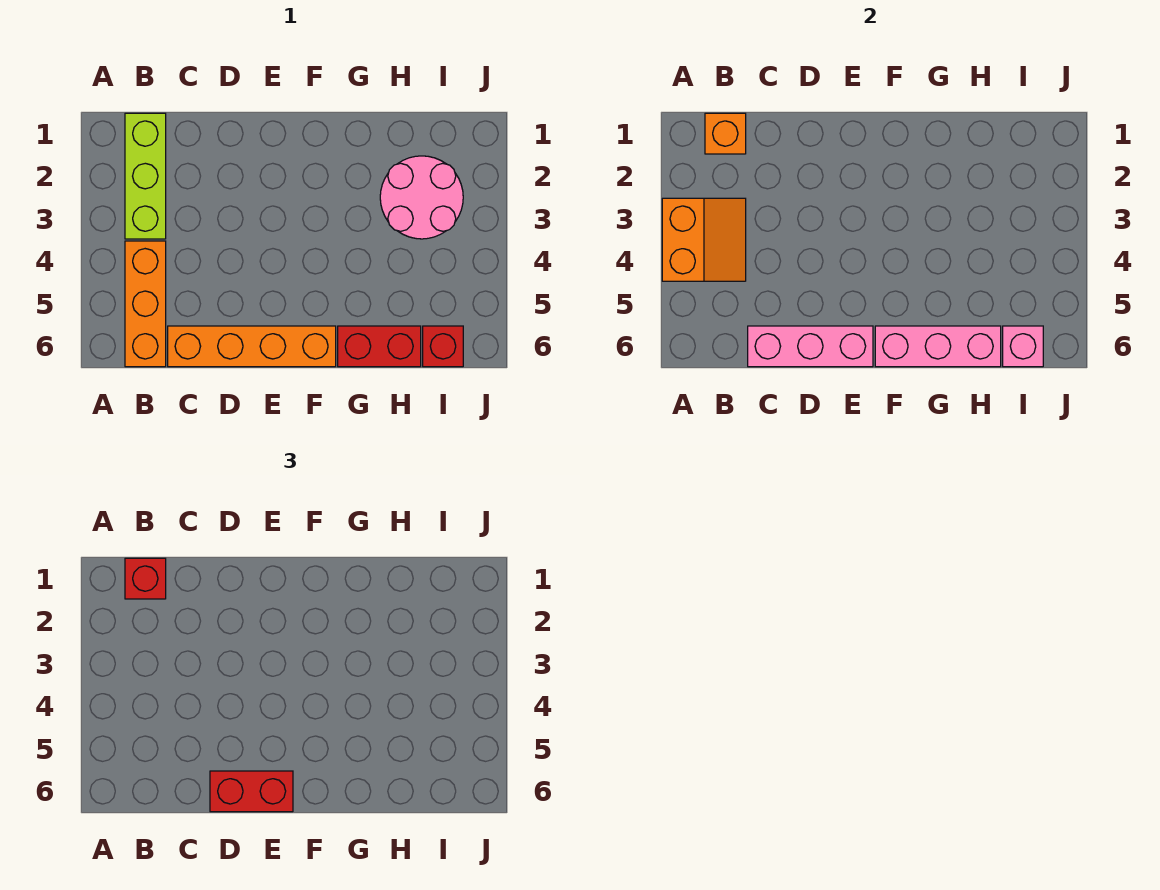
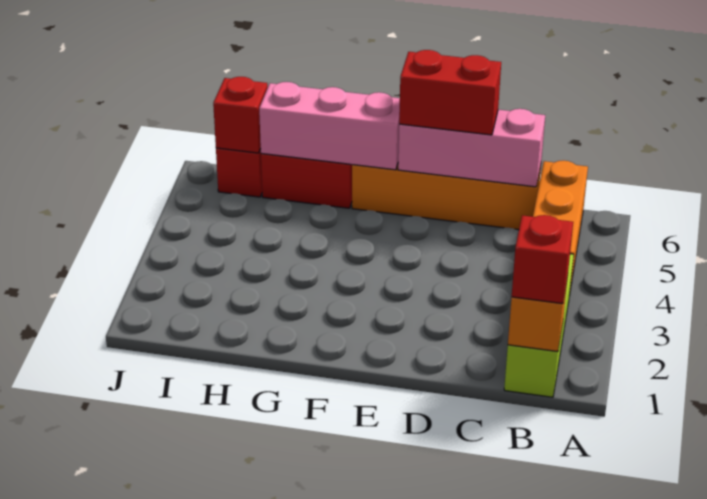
orange 2x2 slope [662,198,746,281] -> none
pink 2x2 round brick [380,156,463,239] -> none
pink 1x1 brick [1003,326,1043,367] -> red 1x1 brick [213,77,268,153]

